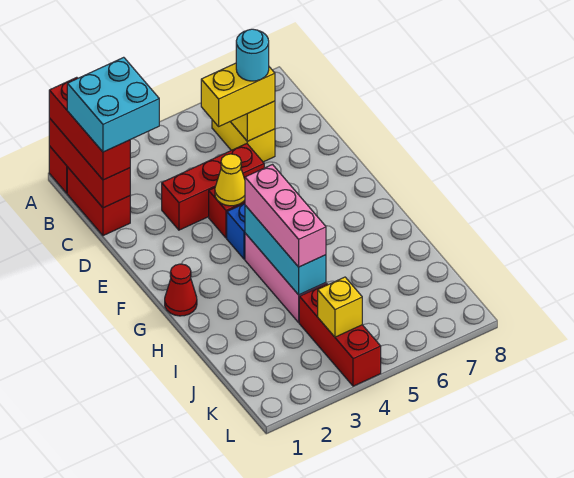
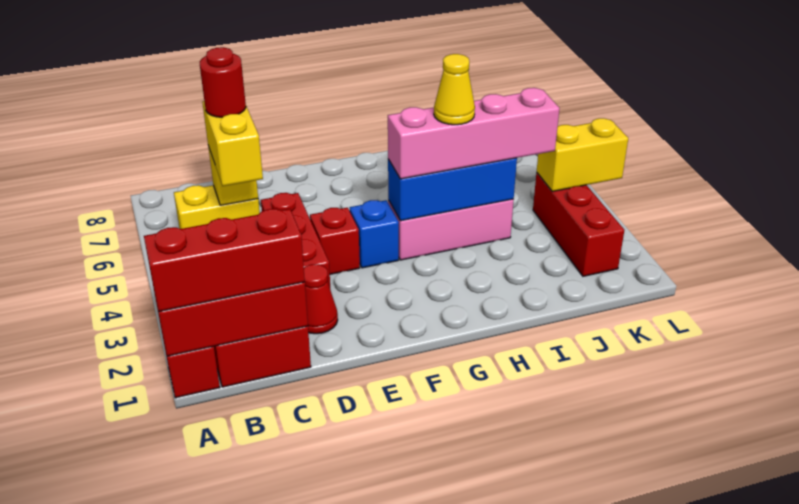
cyan 2x2 brick [67,57,159,152] -> none
cyan 1x1 round brick [236,29,269,81] -> red 1x1 round brick [200,47,246,117]
yellow 1x1 cone [215,154,245,206] -> yellow 1x1 cone moved to [434,54,475,125]
red 1x1 cone [165,264,197,316] -> red 1x1 cone moved to [304,264,338,334]
cyan 1x3 brick [245,205,326,295] -> blue 1x3 brick [388,158,517,221]
pink 1x3 brick [245,165,326,267] -> pink 1x4 brick [388,88,560,179]
red 1x3 brick [299,284,381,386] -> red 1x3 brick turned to [533,173,624,276]
yellow 1x1 brick [318,277,362,337] -> yellow 1x2 brick [537,118,628,191]

